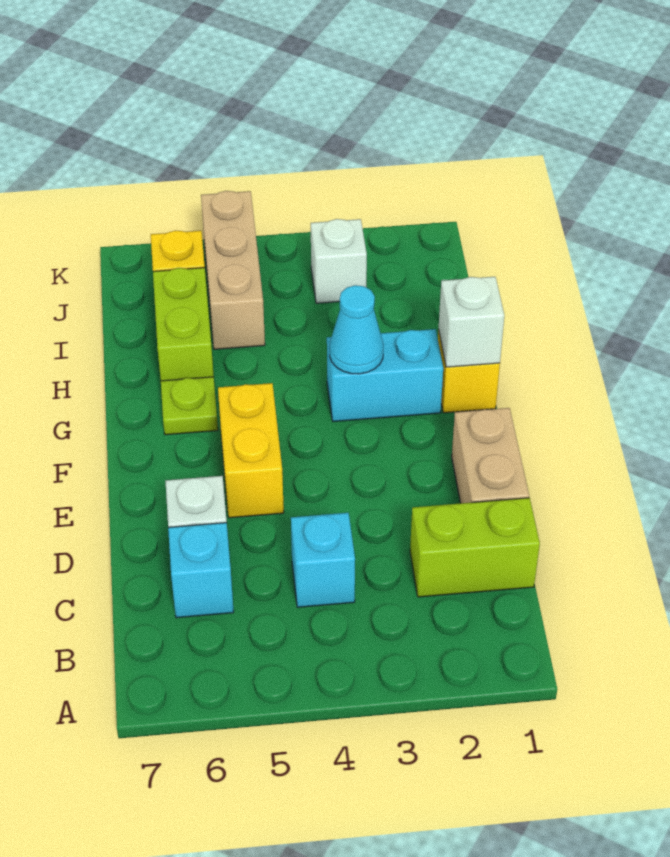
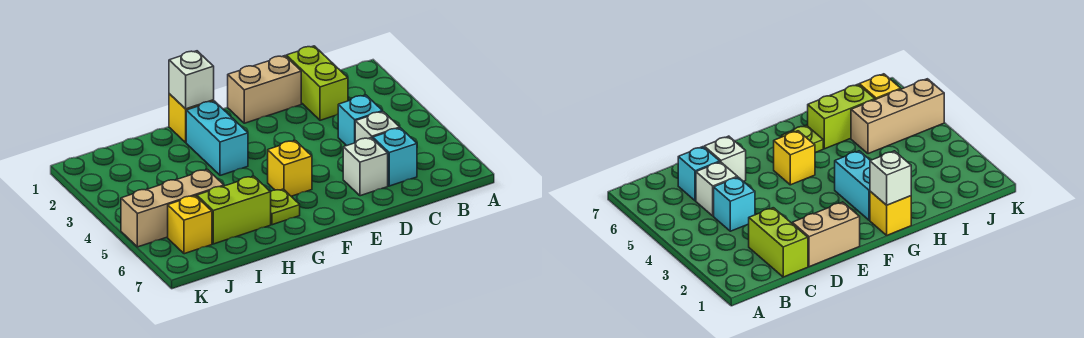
yellow 1x2 brick [218,383,284,518] -> yellow 1x1 brick [268,141,312,196]
cyan 1x1 cone [330,285,384,374] -> none
white 1x1 brick [311,219,367,303] -> white 1x1 brick moved to [355,112,400,143]

